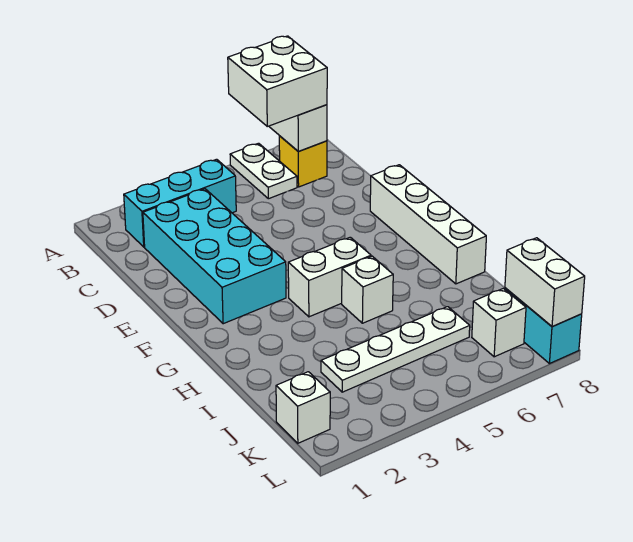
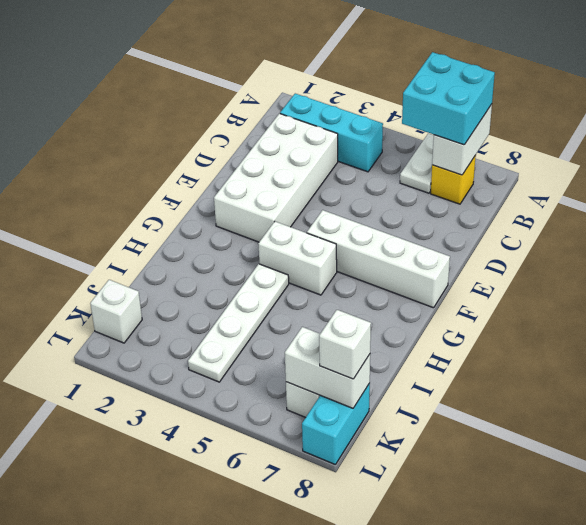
white 2x2 brick [228,36,327,126] -> cyan 2x2 brick [402,52,495,145]
cyan 2x4 brick [143,189,286,324] -> white 2x4 brick [214,114,338,242]
white 1x4 brick [370,165,486,284] -> white 1x4 brick turned to [307,210,450,308]
white 1x1 brick [342,256,393,323] -> white 1x1 brick moved to [319,310,371,379]
white 1x4 plate [321,307,470,392] -> white 1x4 plate turned to [188,264,289,382]
white 1x2 brick [505,238,585,326] -> white 1x2 brick turned to [285,327,370,408]

